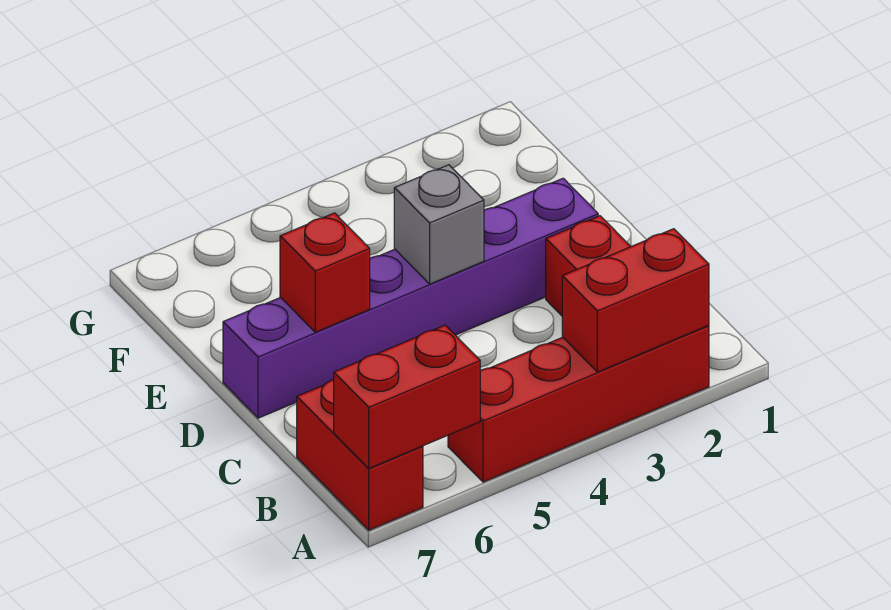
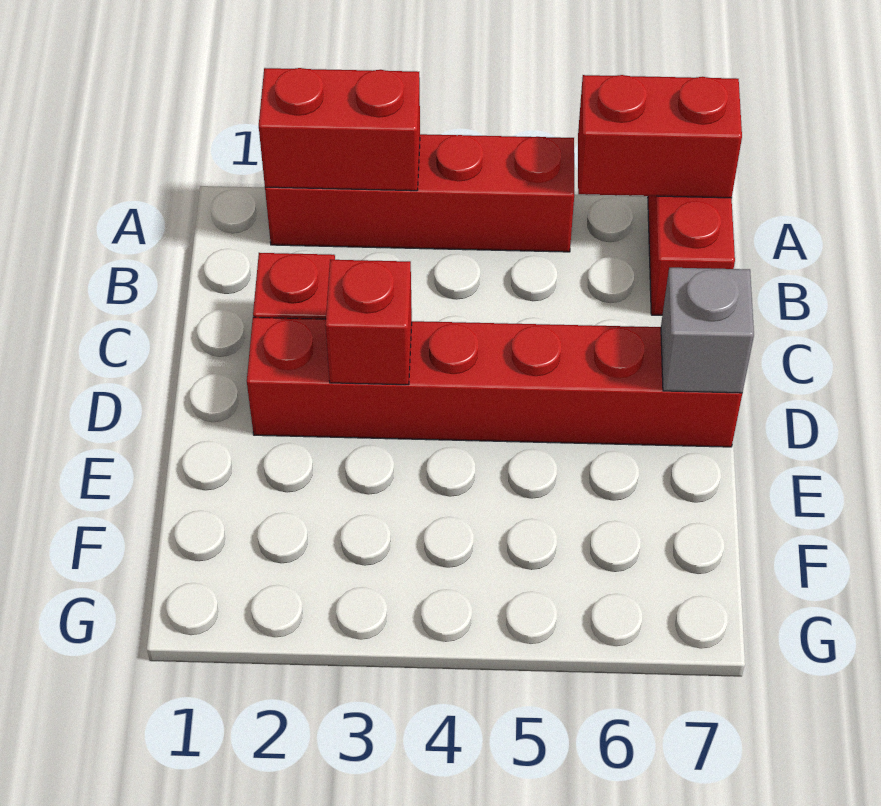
purple 1x6 brick [223,178,598,418] -> red 1x6 brick [247,317,742,447]
grey 1x1 brick [394,165,484,284] -> grey 1x1 brick moved to [661,268,754,393]
red 1x1 brick [280,213,370,332] -> red 1x1 brick moved to [325,260,412,385]

